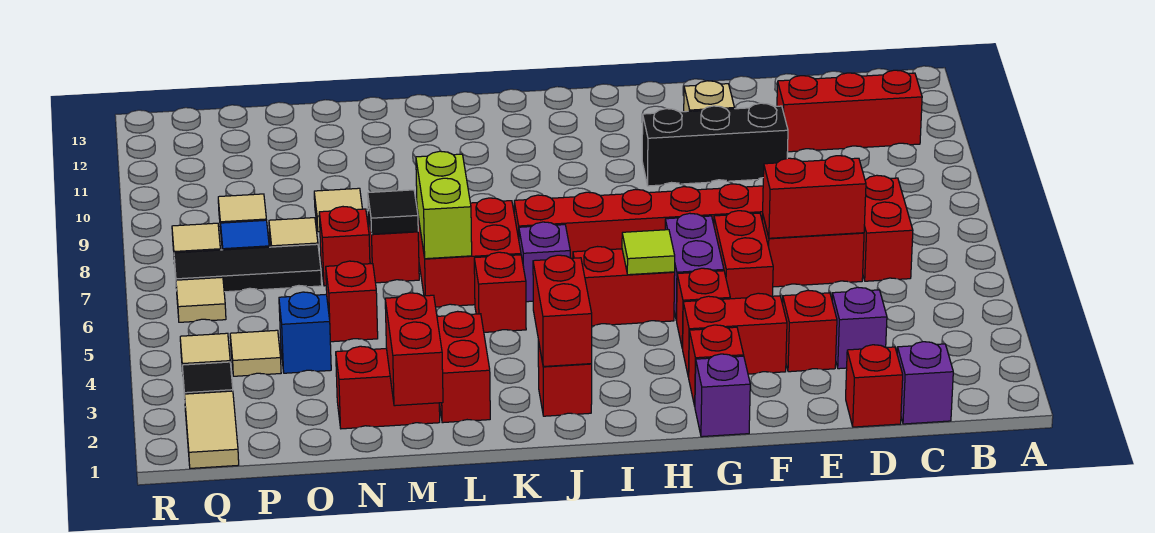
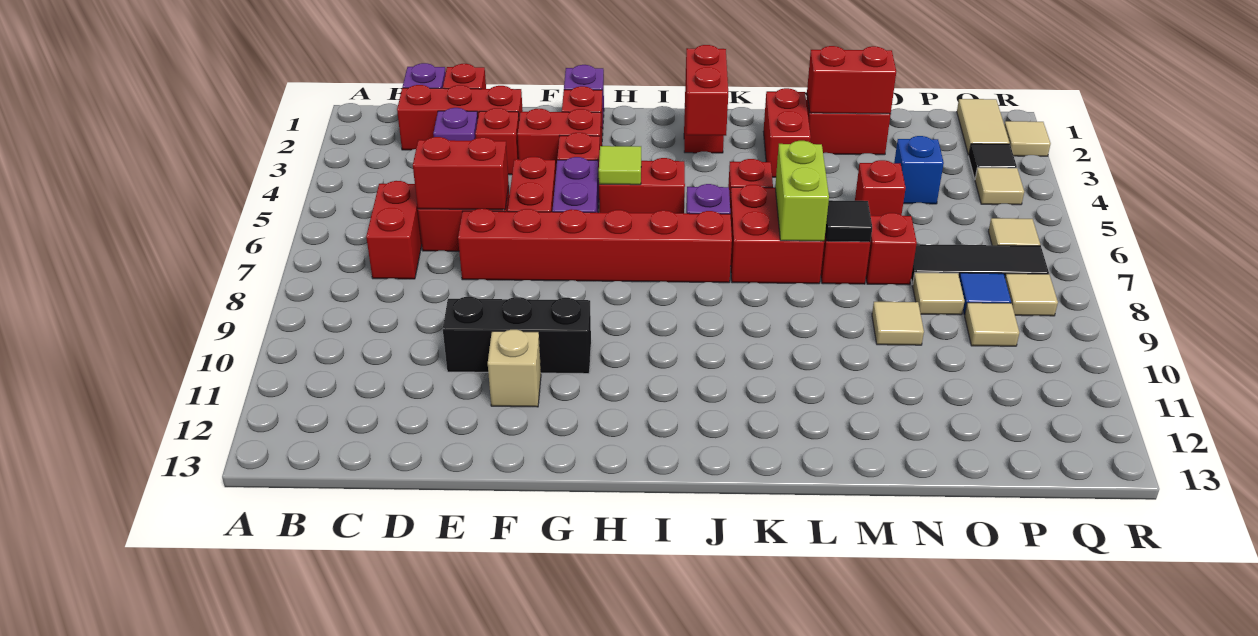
red 1x3 brick [777,70,922,152] -> red 1x3 brick moved to [397,85,523,150]
red 1x2 brick [385,293,443,406] -> red 1x2 brick turned to [807,46,896,114]
tan 1x1 tile [230,330,281,376] -> tan 1x1 tile moved to [1004,121,1051,156]

